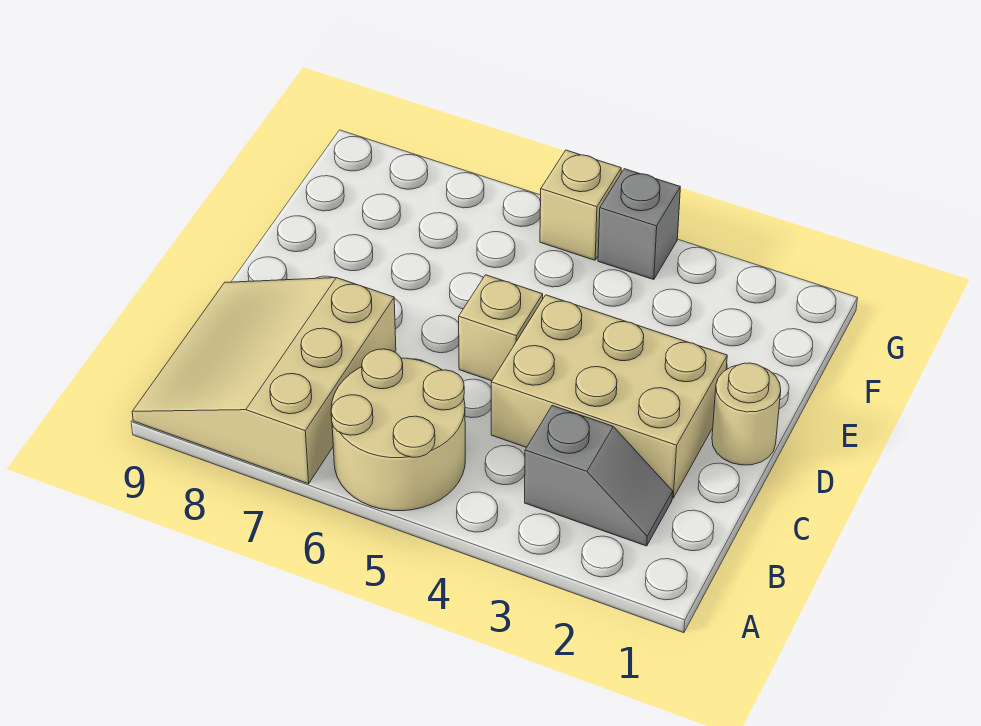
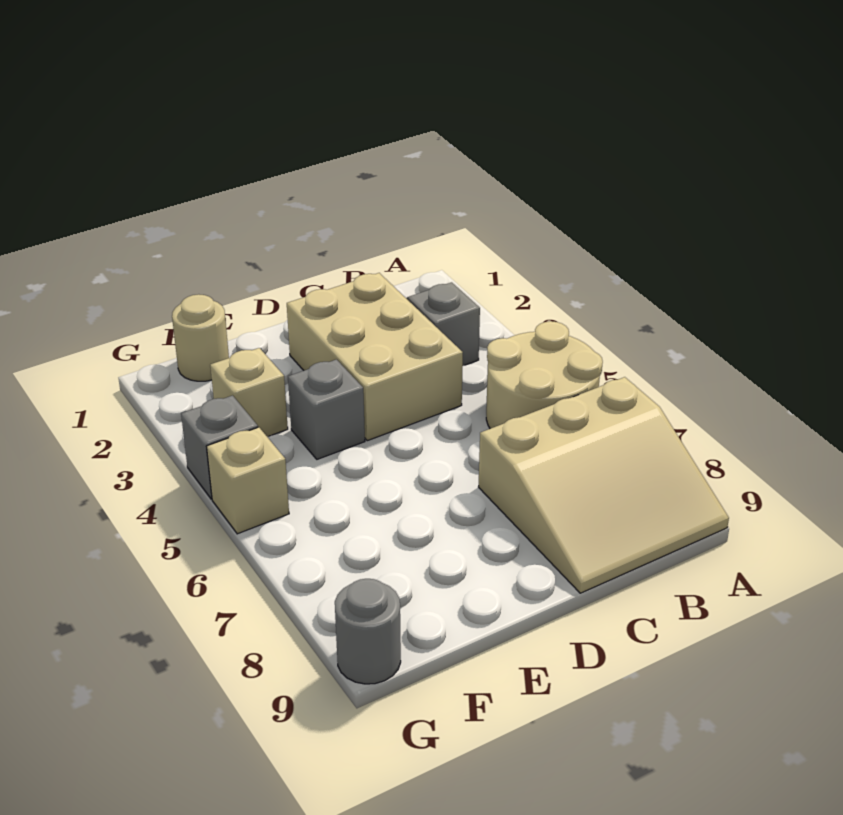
tan 1x1 round brick [712,363,781,465] -> tan 1x1 round brick moved to [172,294,229,381]
tan 1x1 brick [459,275,543,381] -> tan 1x1 brick moved to [210,348,288,437]
none -> grey 1x1 brick [288,359,365,459]
none -> grey 1x1 round brick [335,579,401,684]

